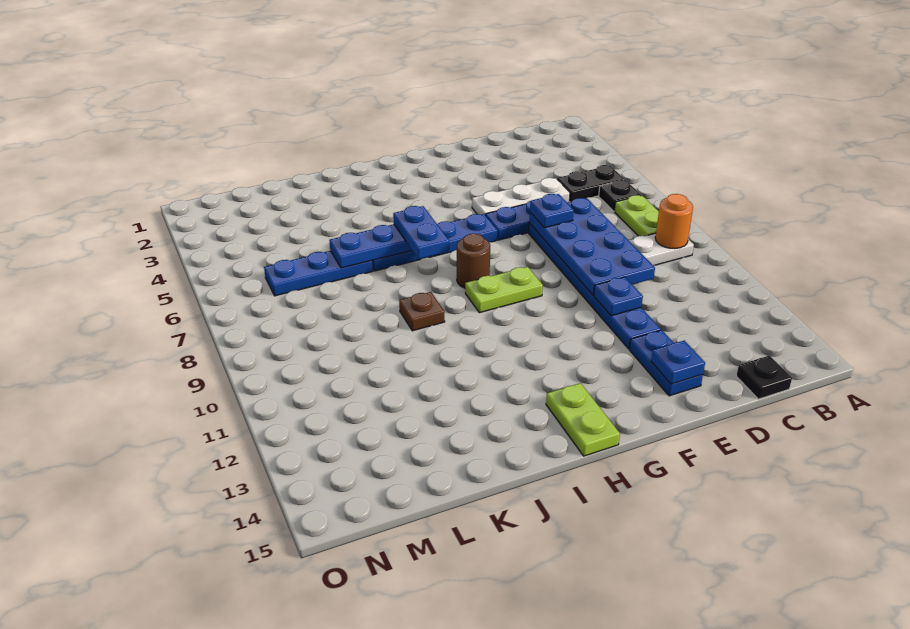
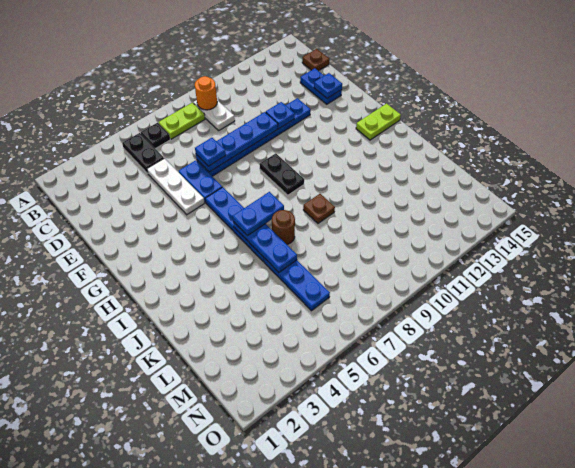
black 1x1 plate [736,355,792,399] -> brown 1x1 plate [302,49,329,71]
blue 2x4 plate [529,198,655,295] -> blue 1x4 plate [196,112,278,172]
blue 1x2 plate [630,330,703,396] -> blue 1x2 plate turned to [300,68,342,104]
lime 1x2 plate [465,267,543,313] -> black 1x2 plate [259,153,304,195]
brown 1x1 round brick [457,234,490,288] -> brown 1x1 round brick moved to [272,210,295,244]

